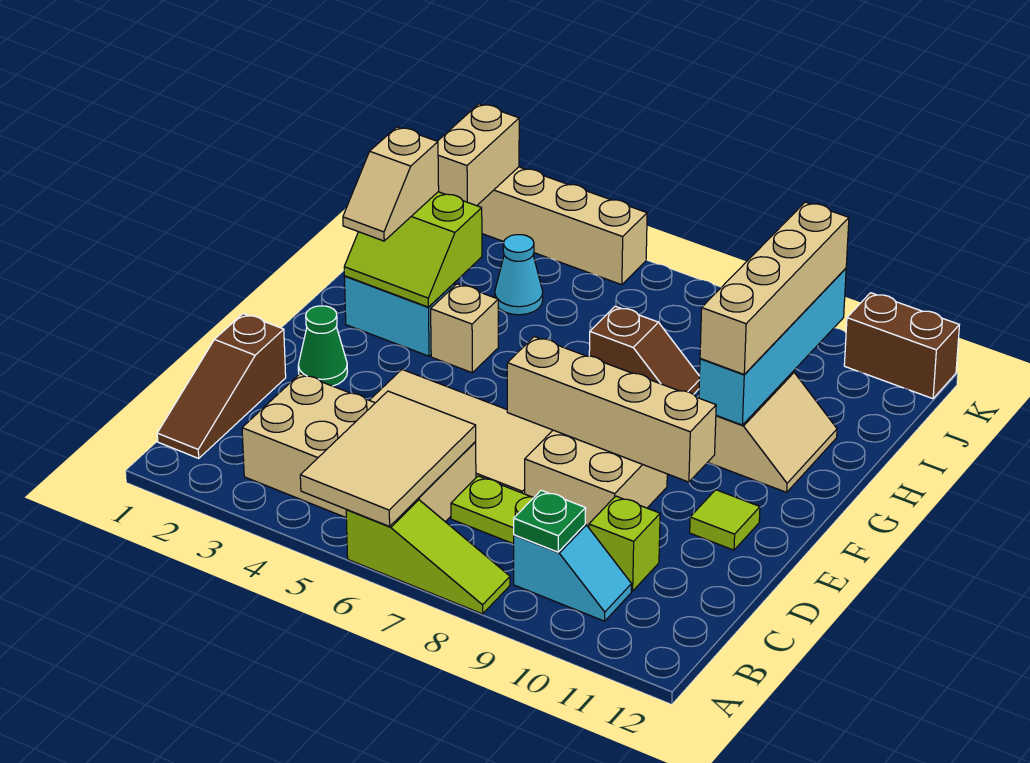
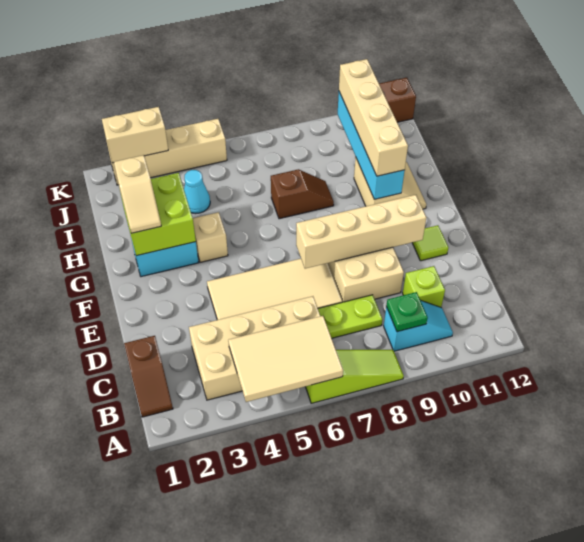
tan 2x3 tile [300,391,476,526] -> tan 2x3 tile turned to [228,316,343,402]
brown 1x3 slope [157,314,286,458] -> brown 1x2 slope [124,336,173,417]
green 1x1 cone [298,306,347,386] -> none
lime 2x2 slope [344,192,482,307] -> lime 2x2 brick [120,173,196,256]
tan 1x2 brick [438,104,519,206] -> tan 1x2 brick turned to [102,107,168,163]

